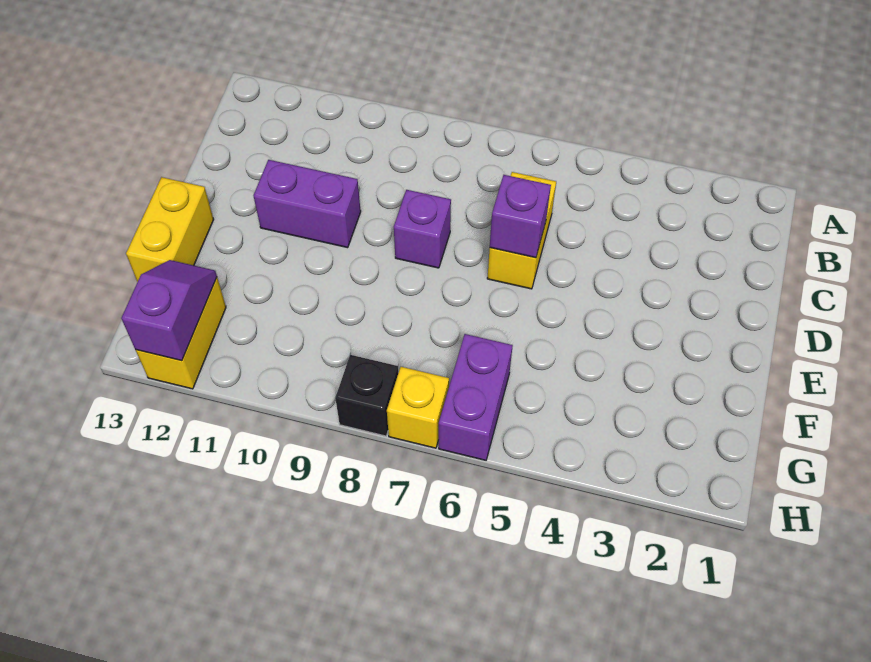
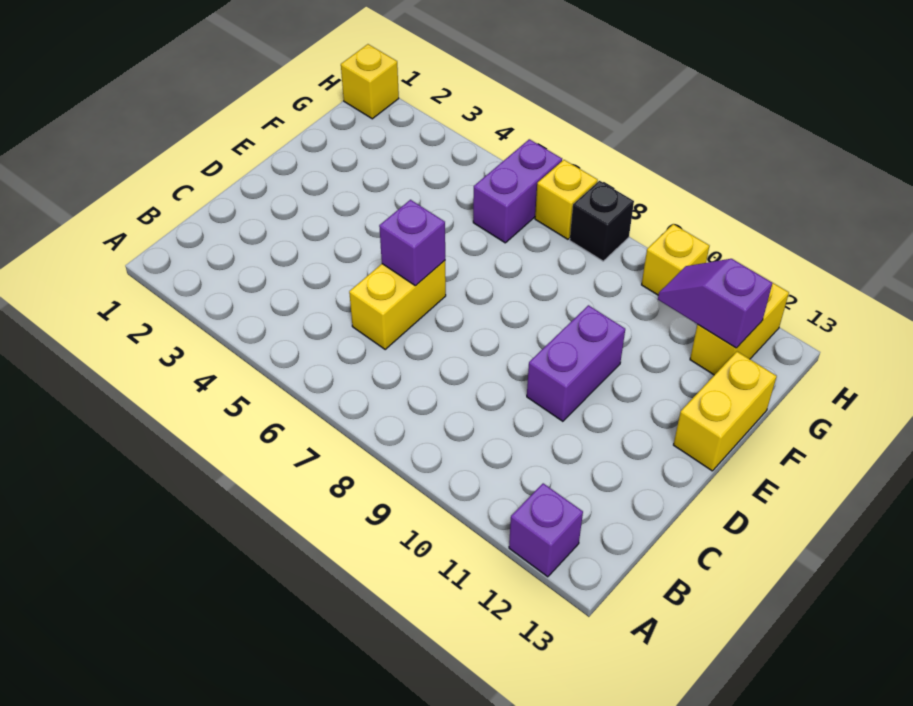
purple 1x1 brick [394,190,451,268] -> purple 1x1 brick moved to [509,483,583,577]
purple 1x2 brick [254,160,361,248] -> purple 1x2 brick turned to [527,305,625,421]
purple 1x2 slope [121,260,217,361] -> purple 1x2 slope turned to [658,259,772,348]
none -> yellow 1x1 brick [341,44,399,119]
none -> yellow 1x1 brick [642,224,709,295]

